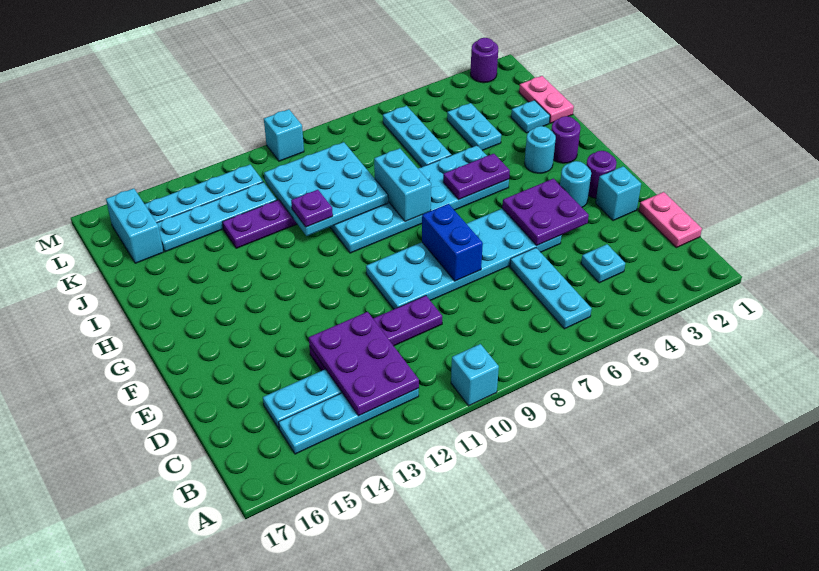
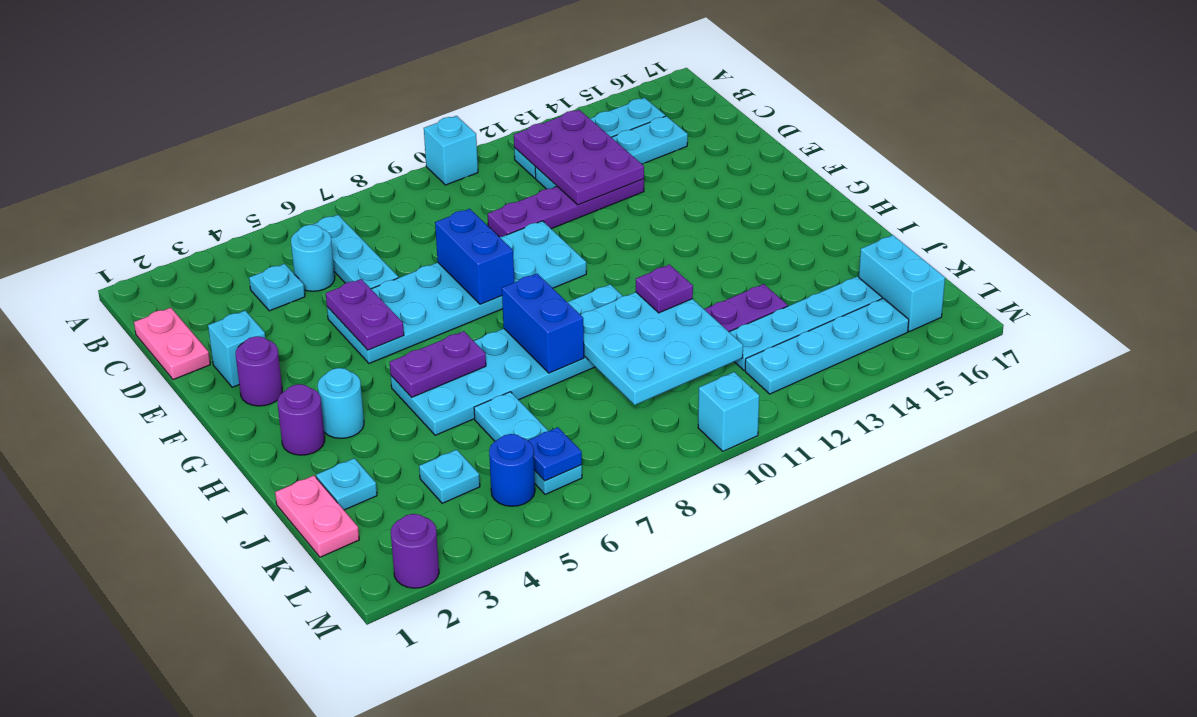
purple 2x2 plate [502,179,589,246] -> purple 1x2 plate [326,279,404,350]
cyan 1x1 round brick [560,161,591,207] -> cyan 1x1 round brick moved to [291,225,335,291]
cyan 1x2 brick [374,148,431,222] -> blue 1x2 brick [502,274,584,373]
cyan 1x2 plate [447,103,501,151] -> cyan 1x1 plate [419,450,480,503]
none -> blue 1x1 round brick [489,434,535,506]
none -> blue 1x1 plate [528,427,582,481]

